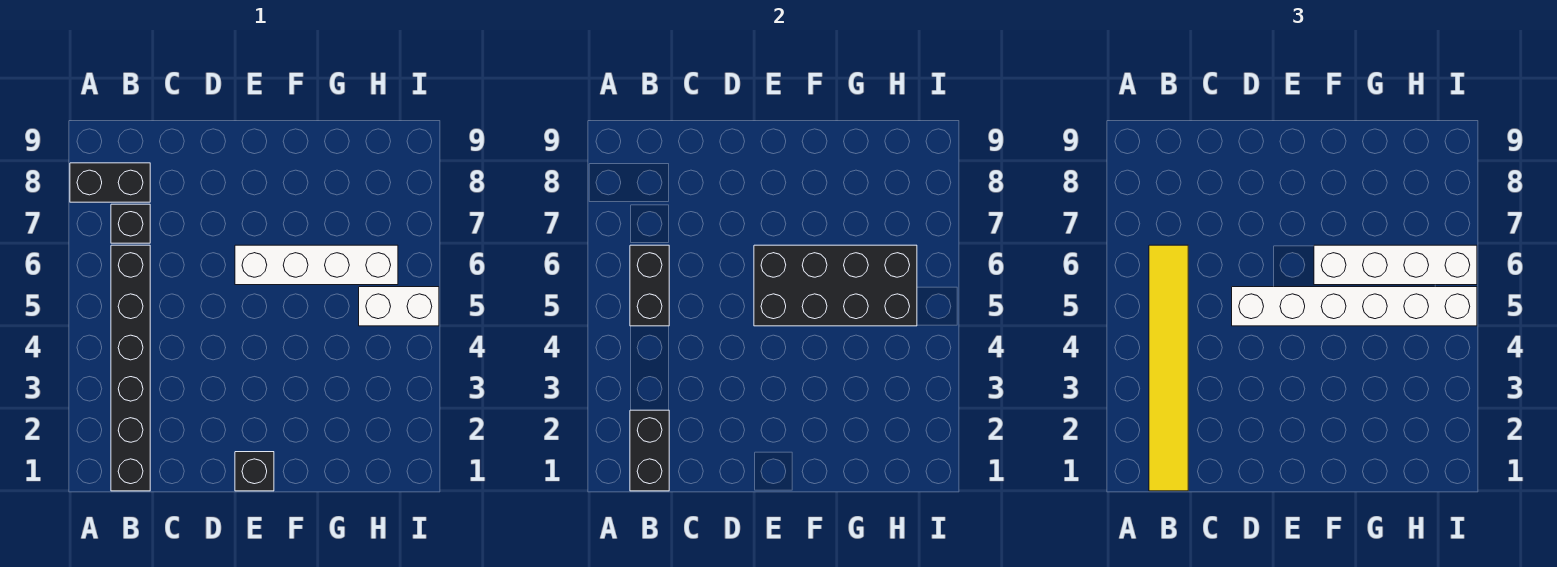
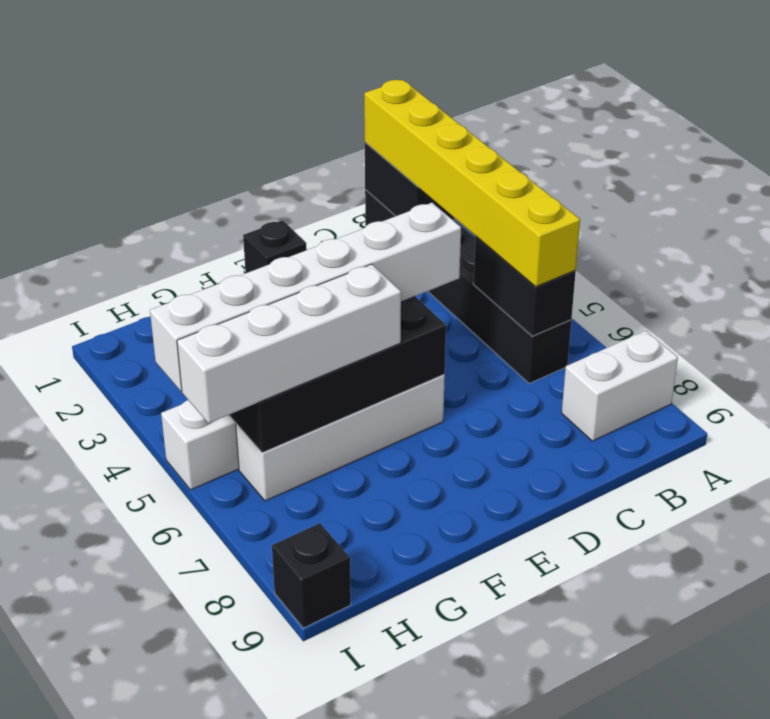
black 1x2 brick [70,163,150,202] -> white 1x2 brick [562,331,678,441]
yellow 1x6 tile [1149,245,1188,491] -> yellow 1x6 brick [364,80,580,287]
black 1x1 brick [111,204,150,243] -> black 1x1 brick moved to [272,523,351,628]

